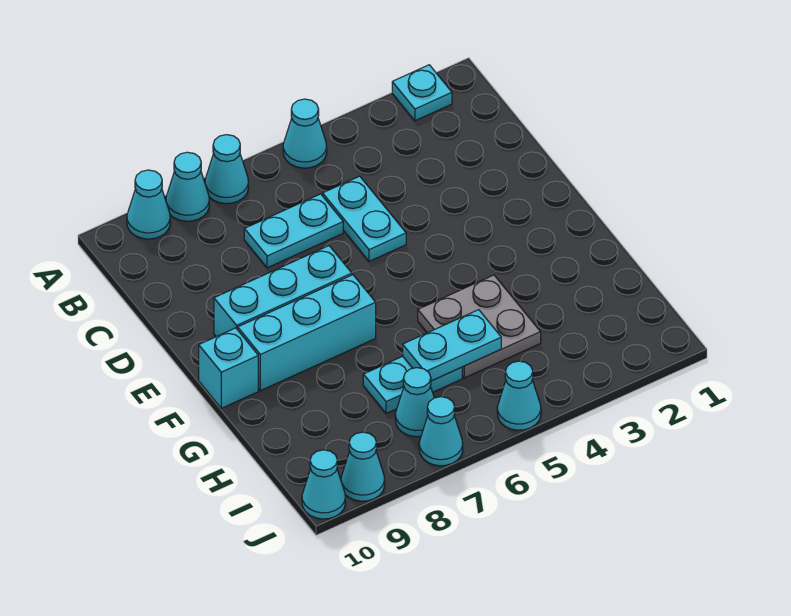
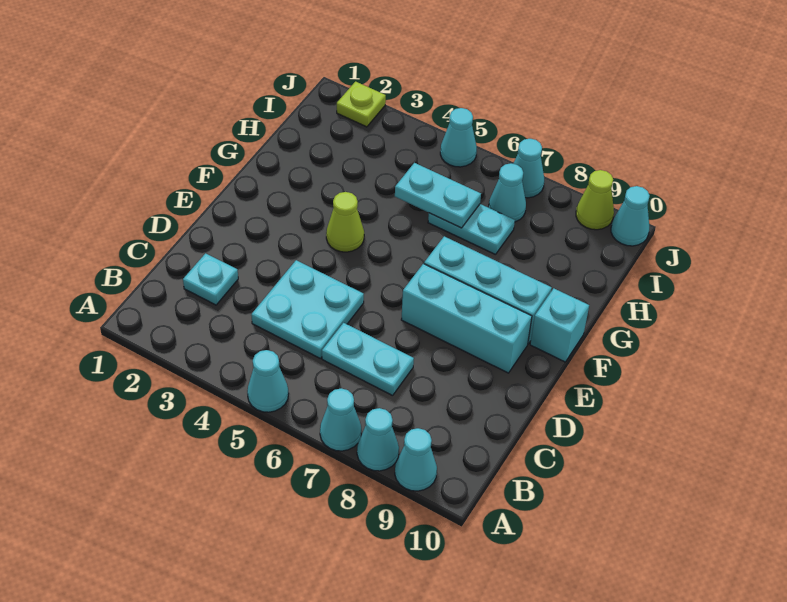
cyan 1x1 plate [392,65,452,121] -> cyan 1x1 plate moved to [183,253,238,305]
cyan 1x2 plate [323,176,406,261] -> cyan 2x2 plate [251,260,364,358]
none -> lime 1x1 cone [326,192,364,252]
grey 2x2 plate [418,275,541,378] -> none
none -> lime 1x1 plate [337,82,386,127]
cyan 1x1 cone [341,432,385,501] -> lime 1x1 cone [576,170,614,230]

